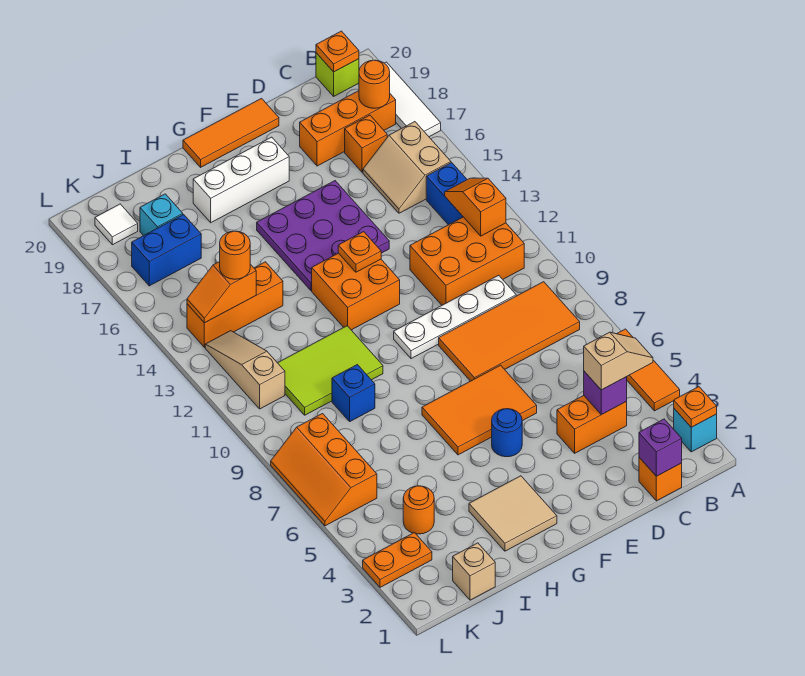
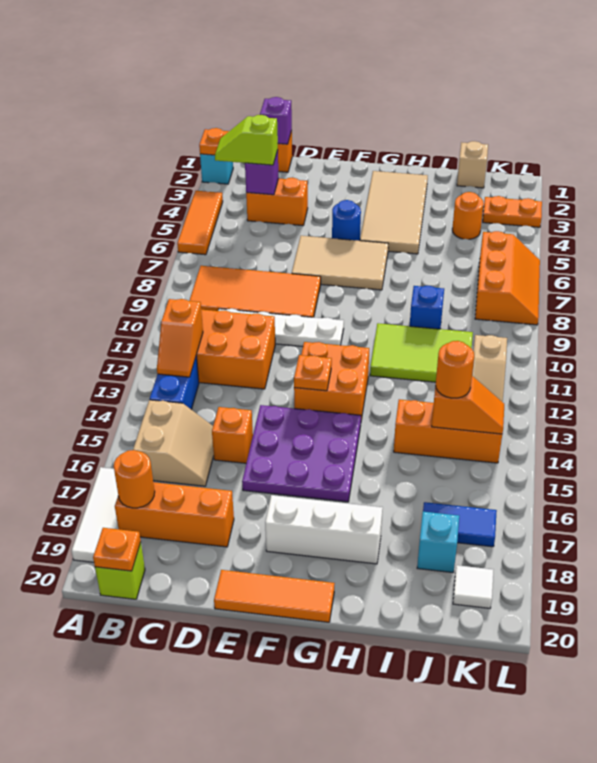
tan 1x2 slope [584,332,653,390] -> lime 1x2 slope [215,115,278,165]
orange 1x1 brick [345,115,387,172] -> orange 1x1 brick moved to [212,407,253,463]
orange 2x3 tile [422,365,537,455] -> tan 2x3 tile [292,236,388,290]
tan 2x2 tile [469,476,557,551] -> tan 2x4 tile [360,171,428,254]
blue 1x2 brick [132,214,201,286] -> blue 1x2 tile [423,502,497,547]

